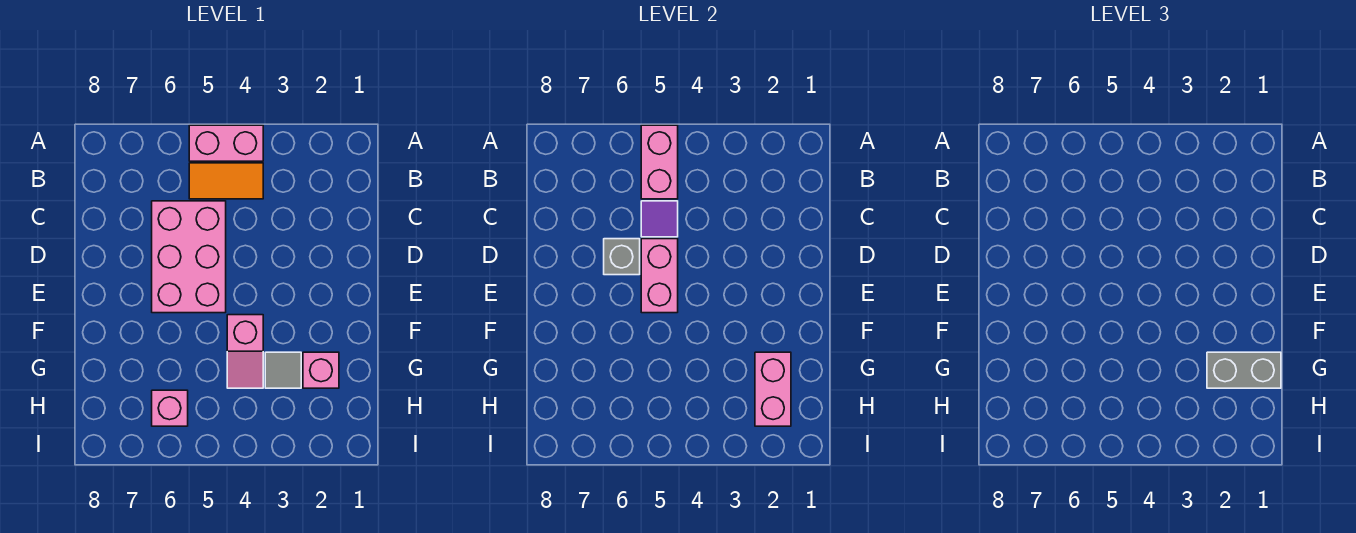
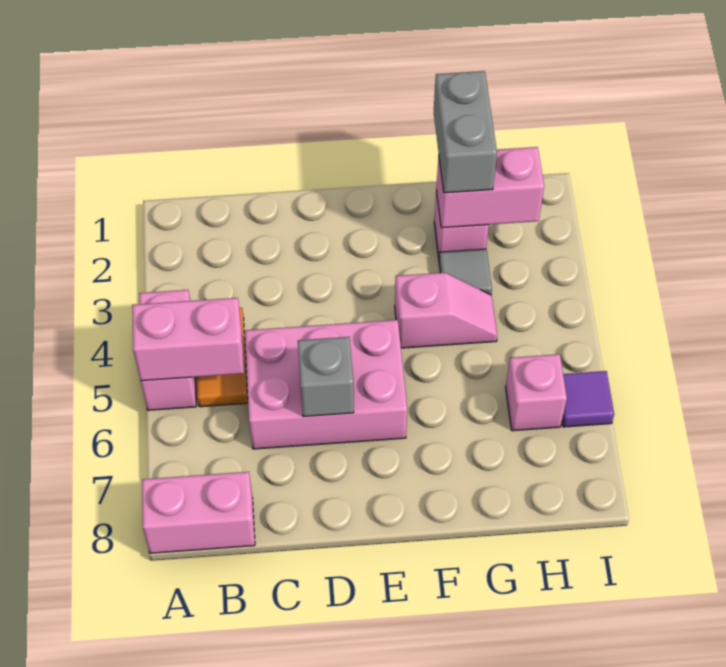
purple 1x1 tile [641,201,678,237] -> purple 1x1 tile moved to [562,371,614,427]
pink 1x2 brick [641,239,678,313] -> pink 1x2 brick moved to [142,472,255,553]

